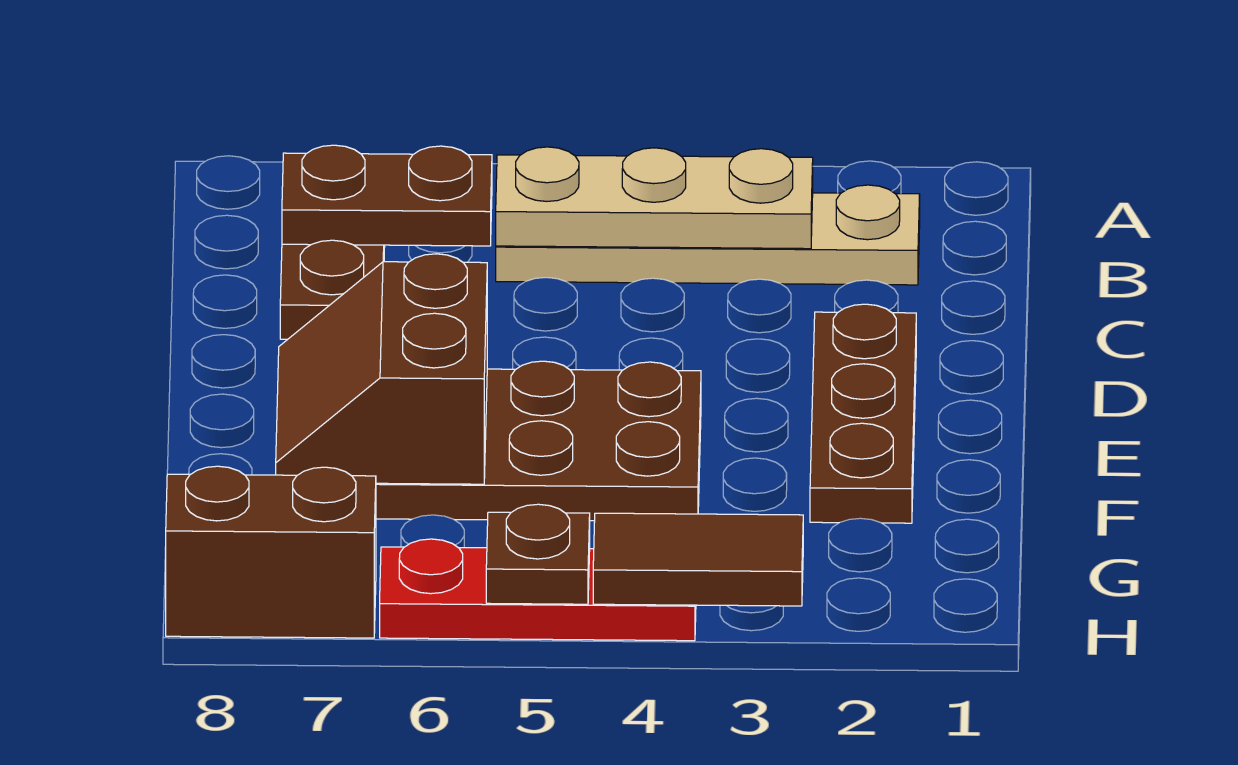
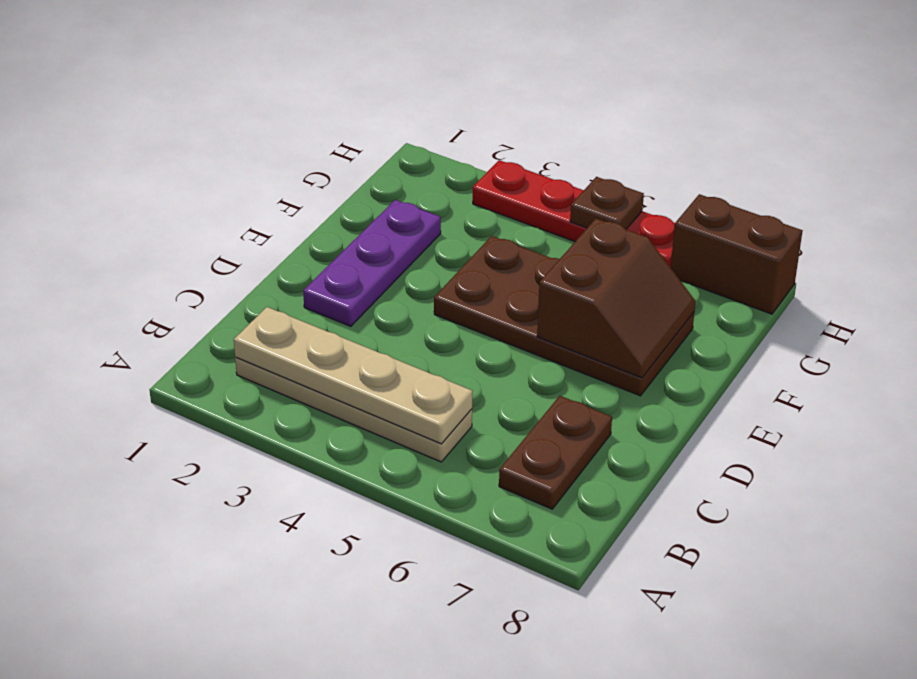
tan 1x3 plate [496,147,813,249] -> tan 1x4 plate [234,307,472,444]
brown 1x2 plate [282,145,492,246] -> none
brown 1x3 plate [810,304,916,523] -> purple 1x3 plate [303,200,441,326]
brown 1x2 tile [593,513,803,606] -> none
red 1x3 plate [380,539,696,641] -> red 1x4 plate [473,160,675,268]

